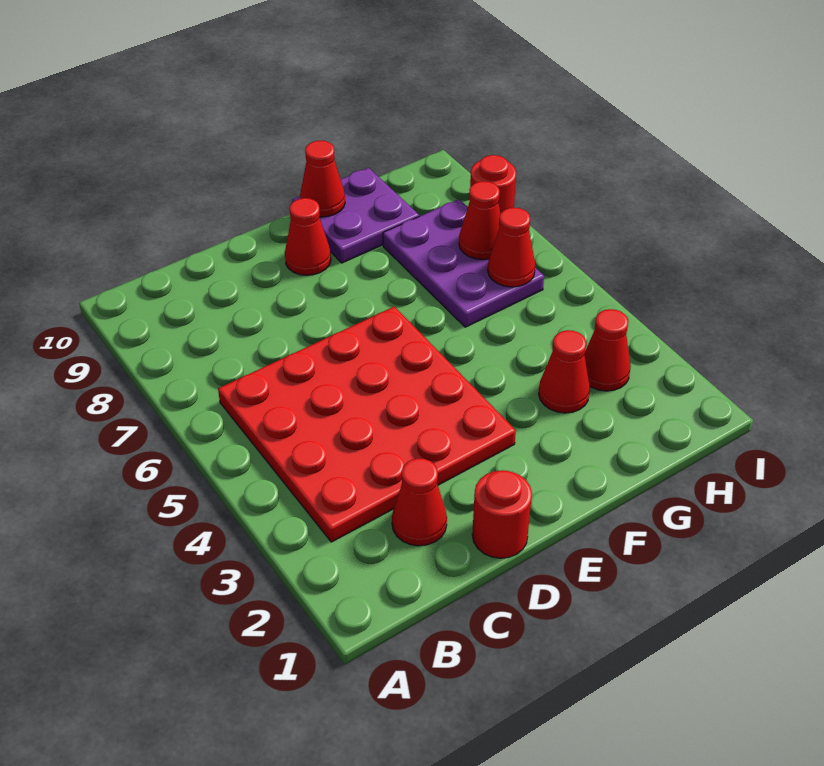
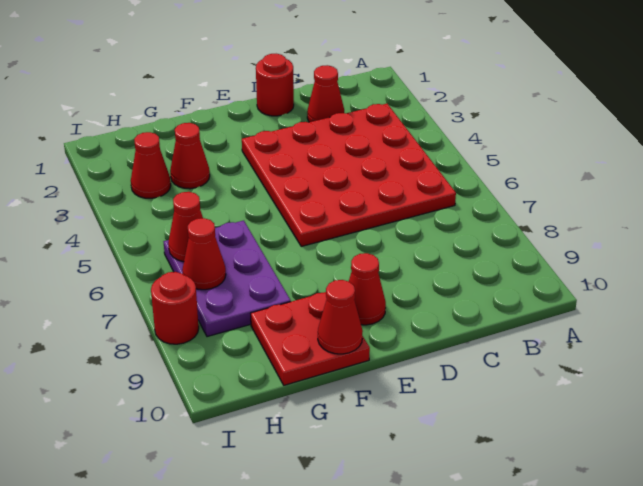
purple 2x2 plate [292,168,419,263] -> red 2x2 plate [251,292,370,385]

